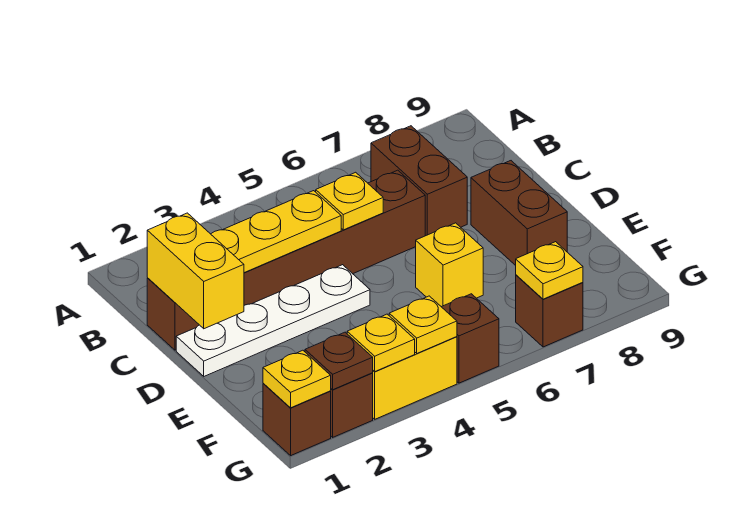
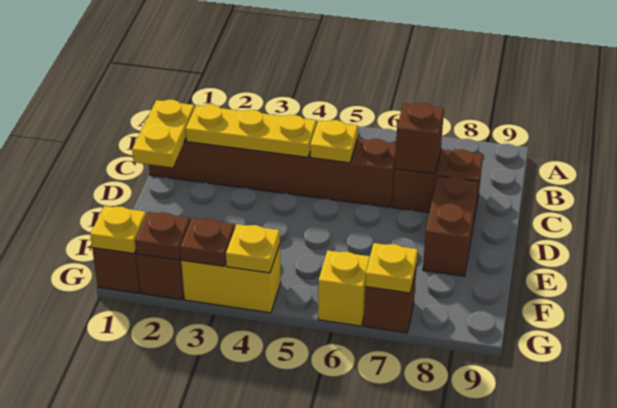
brown 1x2 brick [371,126,467,236] -> brown 1x2 brick turned to [393,149,483,213]
yellow 1x2 brick [147,213,244,329] -> yellow 1x2 plate [132,100,195,167]
white 1x4 plate [176,265,370,376] -> none
yellow 1x1 brick [416,223,483,307] -> yellow 1x1 brick moved to [318,250,370,326]
yellow 1x1 plate [347,314,415,372] -> brown 1x1 plate [180,218,235,266]
brown 1x1 brick [442,294,499,383] -> brown 1x1 brick moved to [395,103,444,174]

